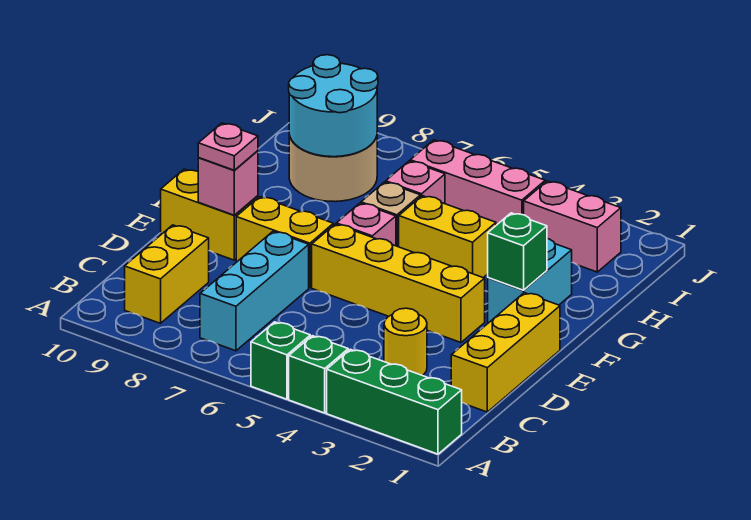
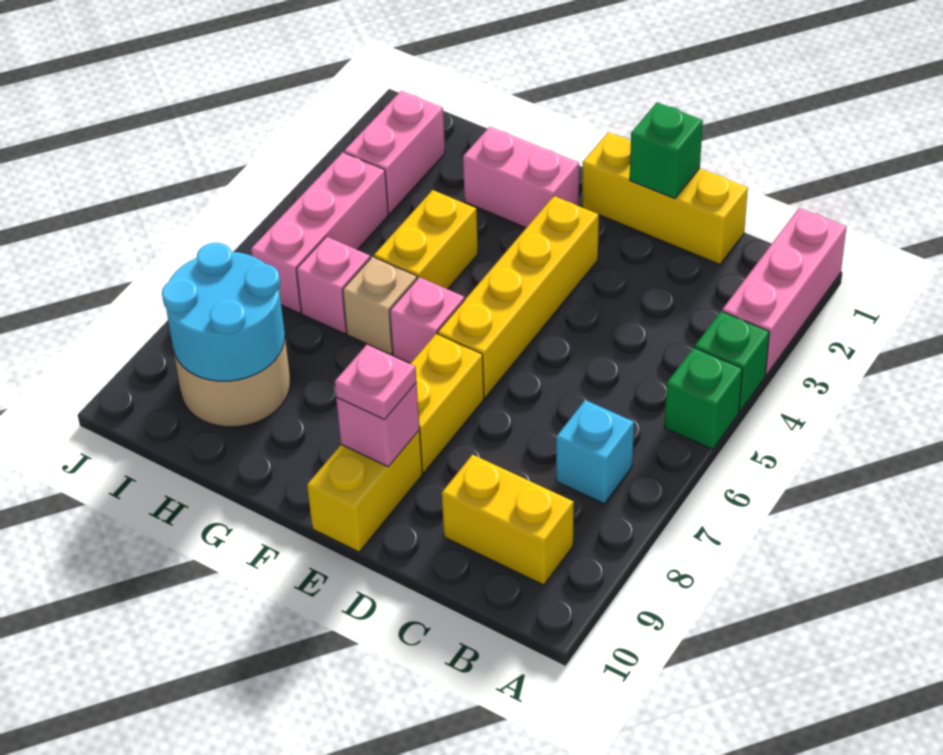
green 1x3 brick [327,349,462,454] -> pink 1x3 brick [722,208,846,375]
cyan 1x3 brick [200,232,309,351] -> cyan 1x1 brick [556,400,634,504]
yellow 1x1 round brick [384,308,427,375] -> none
cyan 1x2 brick [488,239,572,323] -> pink 1x2 brick [463,127,579,228]
green 1x1 brick [488,213,547,290] -> green 1x1 brick moved to [630,102,703,199]

